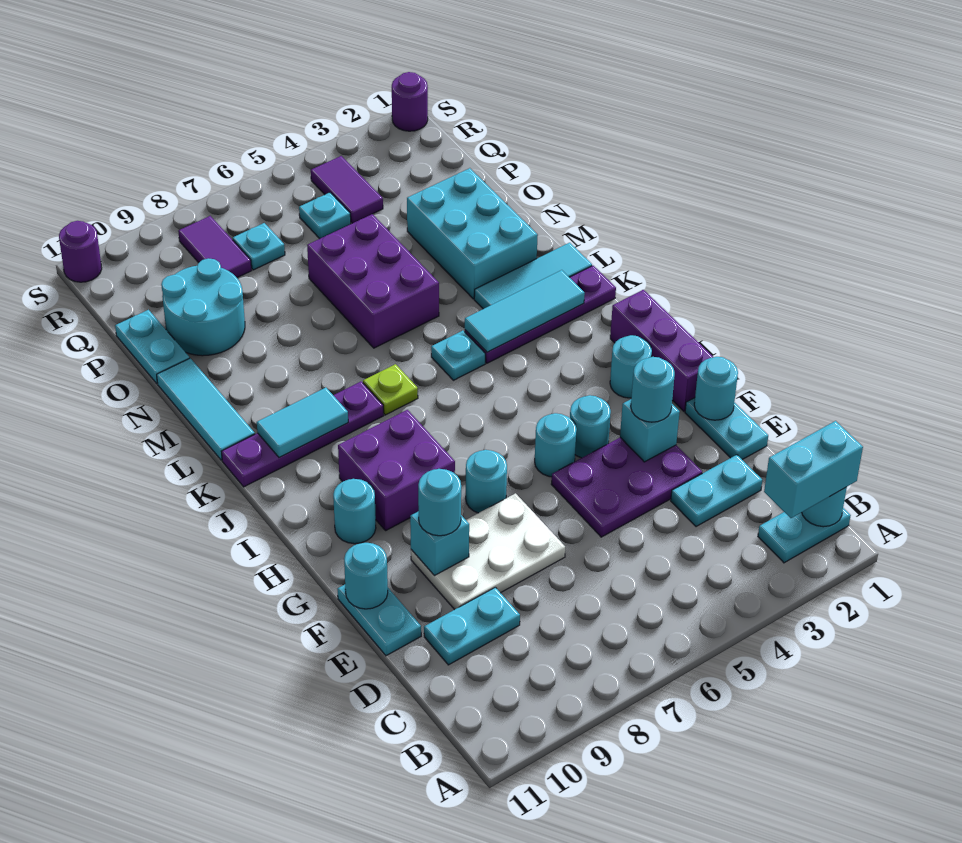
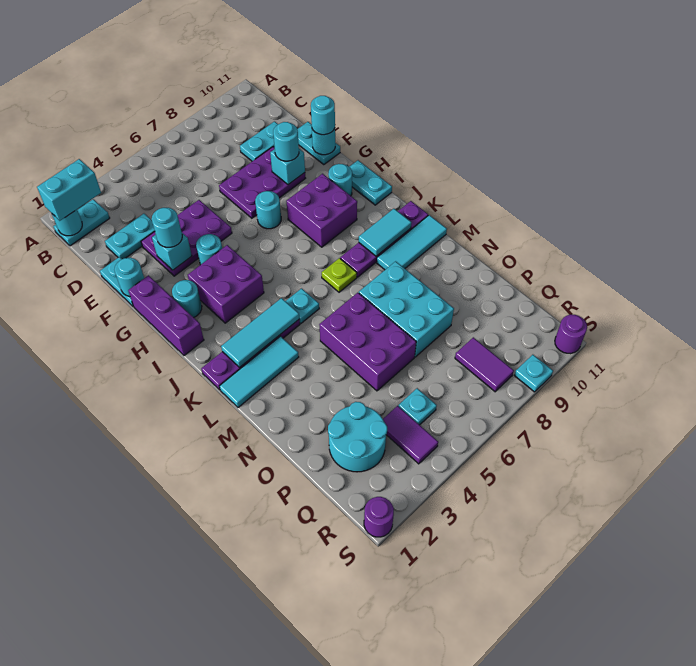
white 2x3 plate [411,493,565,610] -> purple 2x3 plate [219,147,305,218]
cyan 1x1 round brick [535,413,577,477] -> cyan 1x1 round brick moved to [311,96,335,135]
none -> purple 2x2 brick [188,245,264,323]
cyan 1x3 tile [157,358,255,460] -> cyan 1x3 tile turned to [377,215,447,270]
cyan 2x3 brick [407,168,538,299] -> cyan 2x3 brick moved to [359,261,454,357]
cyan 2x2 round brick [161,258,245,356] -> cyan 2x2 round brick moved to [328,402,387,472]
cyan 1x2 plate [115,310,189,384] -> cyan 1x2 plate moved to [349,160,392,205]
cyan 1x1 plate [233,223,285,270] -> cyan 1x1 plate moved to [514,355,553,392]

